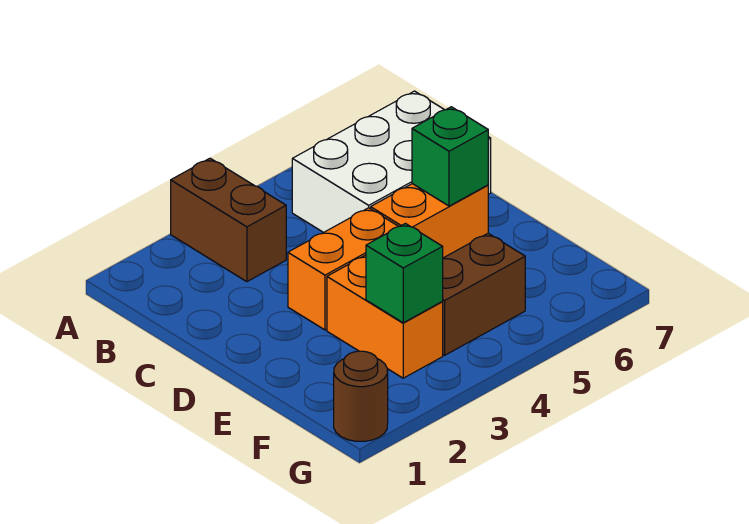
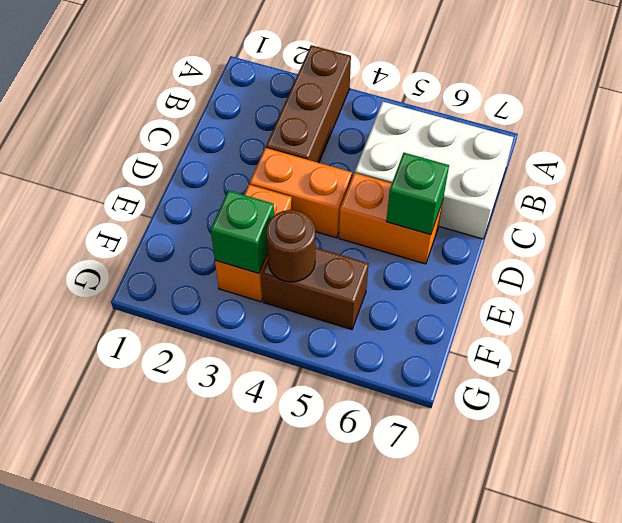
brown 1x2 brick [171,158,286,282] -> brown 1x3 brick [266,45,351,163]
brown 1x1 round brick [334,351,388,441] -> brown 1x1 round brick moved to [266,210,315,282]

